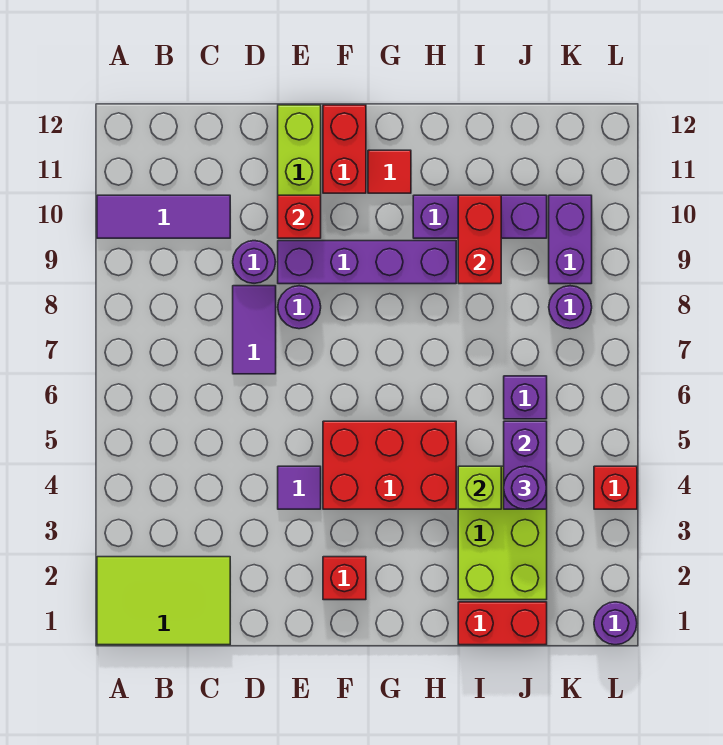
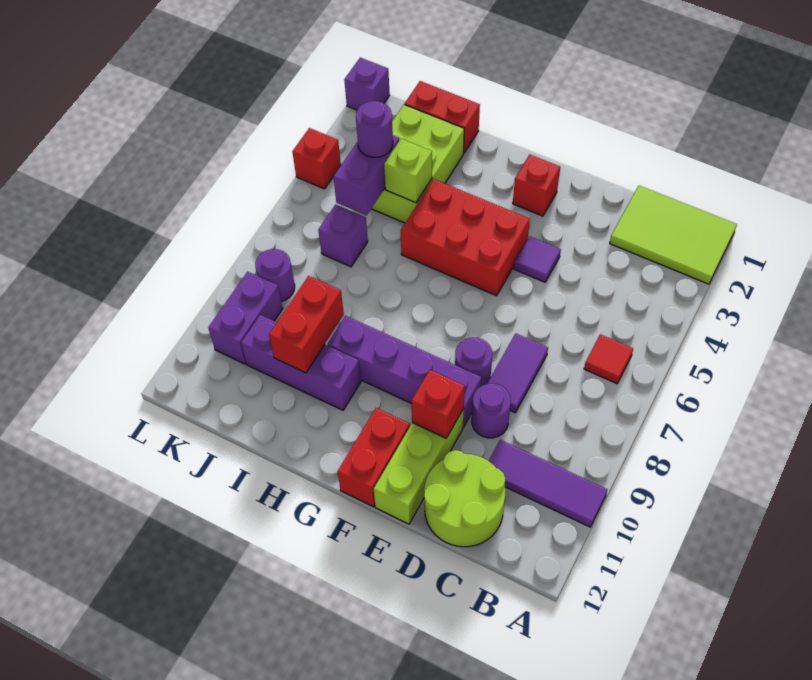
none -> lime 2x2 round brick [424,450,505,547]
red 1x1 tile [368,150,411,193] -> red 1x1 tile moved to [584,334,633,384]
purple 1x1 round brick [594,602,637,645] -> purple 1x1 brick [344,58,390,110]

